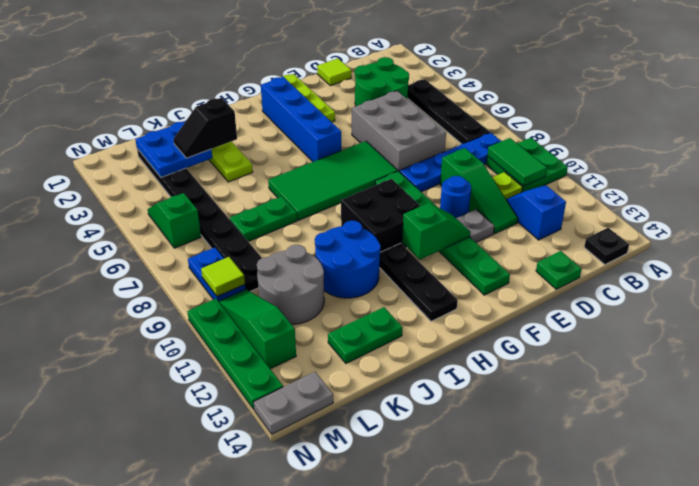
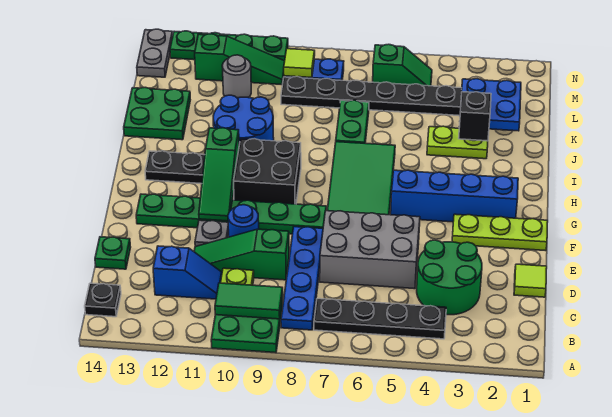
green 1x2 slope [402,203,470,260] -> green 1x3 slope [199,128,239,221]
green 1x2 plate [328,307,403,363] -> green 2x2 plate [124,87,190,140]
grey 2x2 round brick [257,245,324,324] -> grey 1x1 round brick [222,55,251,98]

